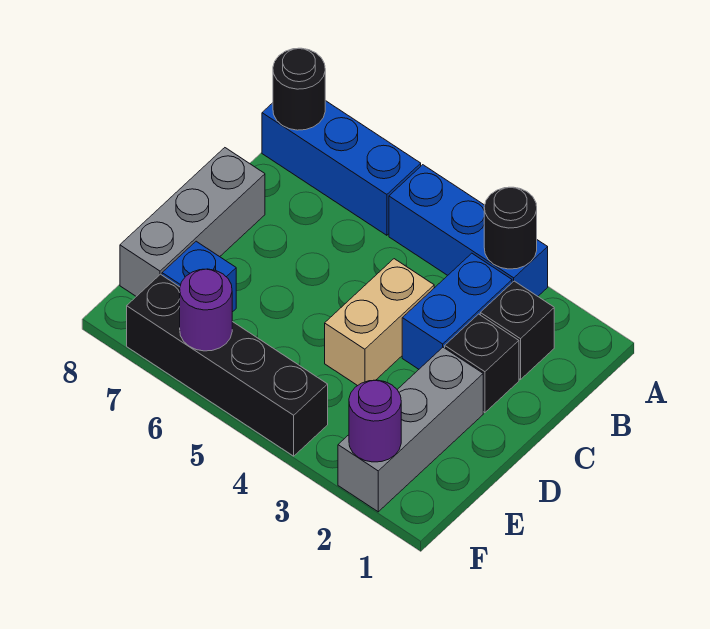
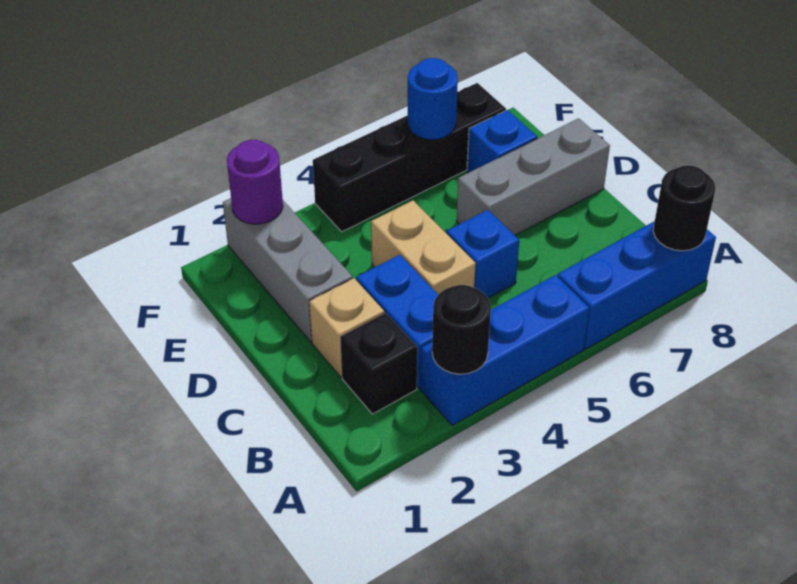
black 1x1 brick [445,314,519,413] -> tan 1x1 brick [309,278,384,377]
none -> blue 1x1 brick [447,210,519,298]
grey 1x3 brick [120,148,265,296] -> grey 1x3 brick turned to [456,118,610,235]
purple 1x1 round brick [180,269,232,351] -> blue 1x1 round brick [408,58,458,140]

